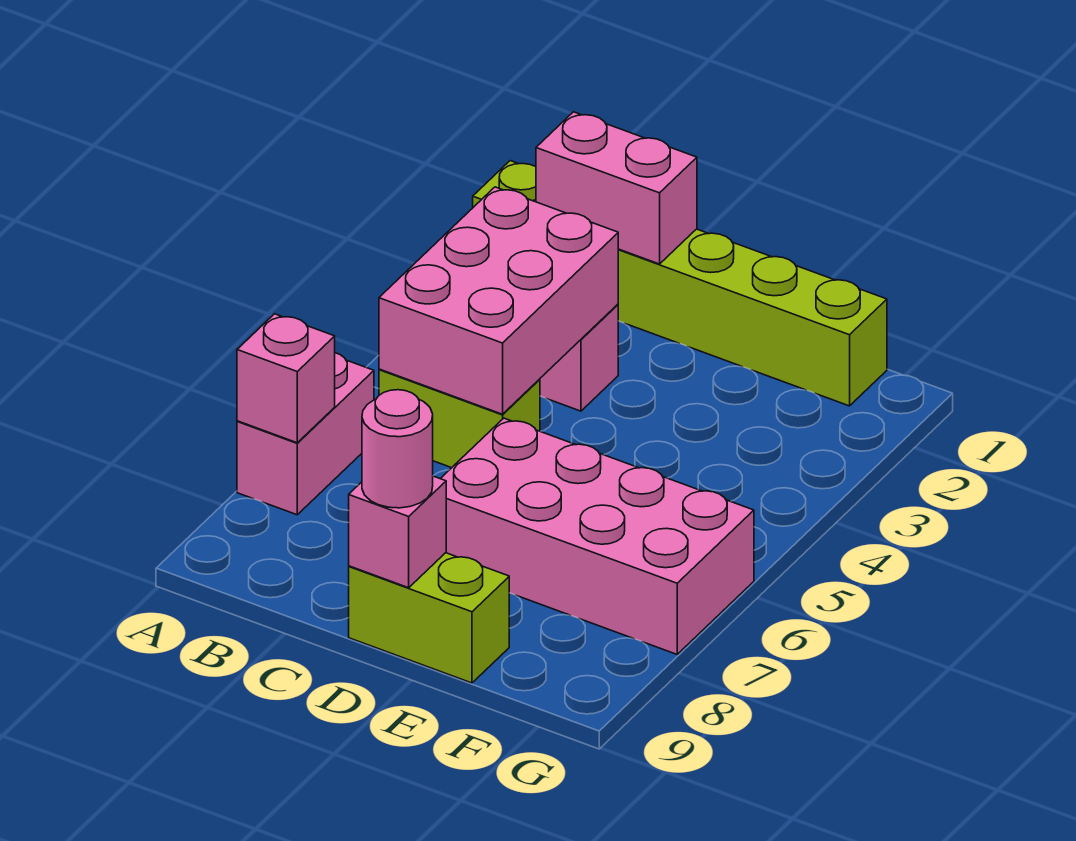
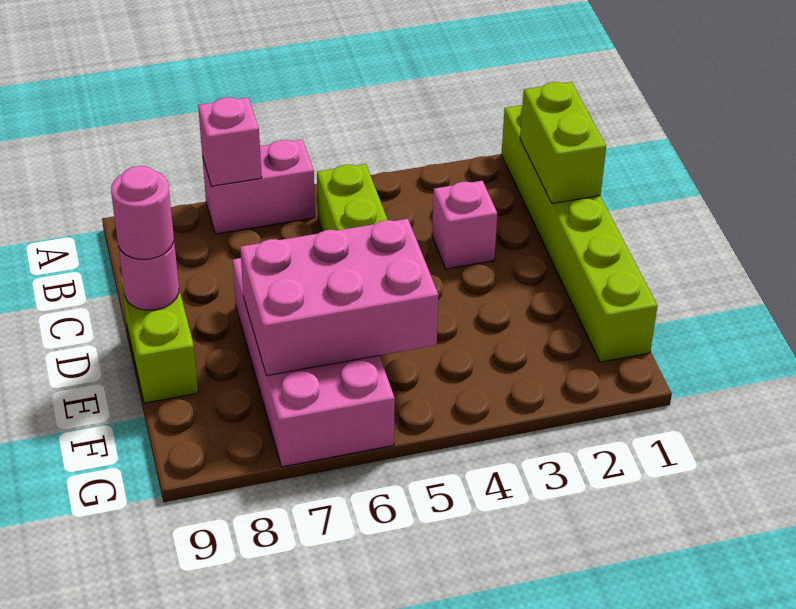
pink 1x2 brick [536,112,697,264] -> lime 1x2 brick [520,82,606,204]
pink 2x3 brick [379,187,618,414] -> pink 2x3 brick moved to [240,219,439,376]
pink 1x1 brick [349,476,446,588] -> pink 1x1 round brick [118,243,179,310]

